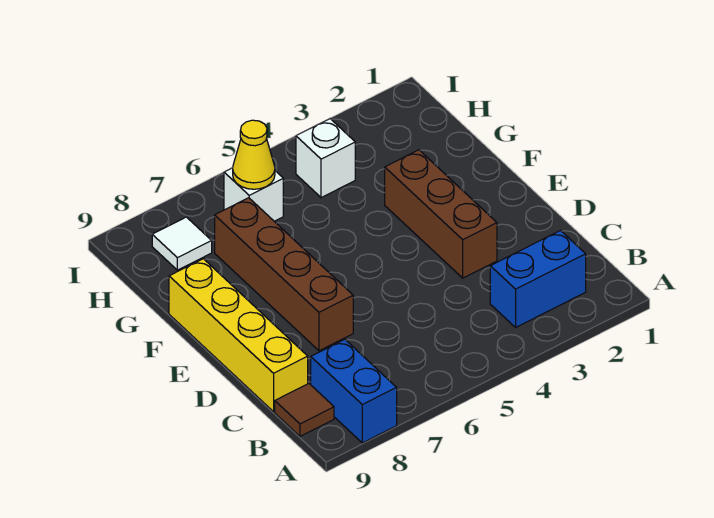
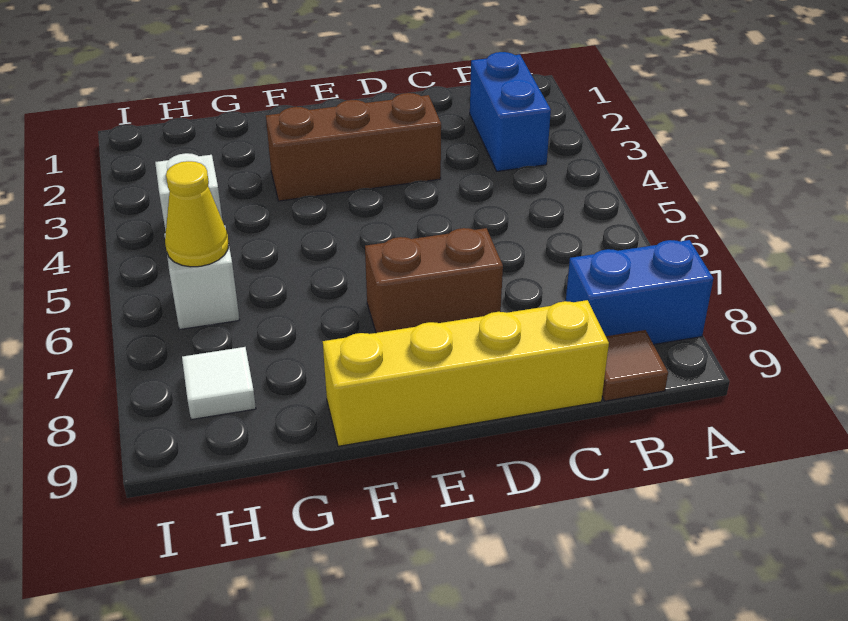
brown 1x4 brick [215,198,353,351] -> brown 1x2 brick [365,228,503,333]

